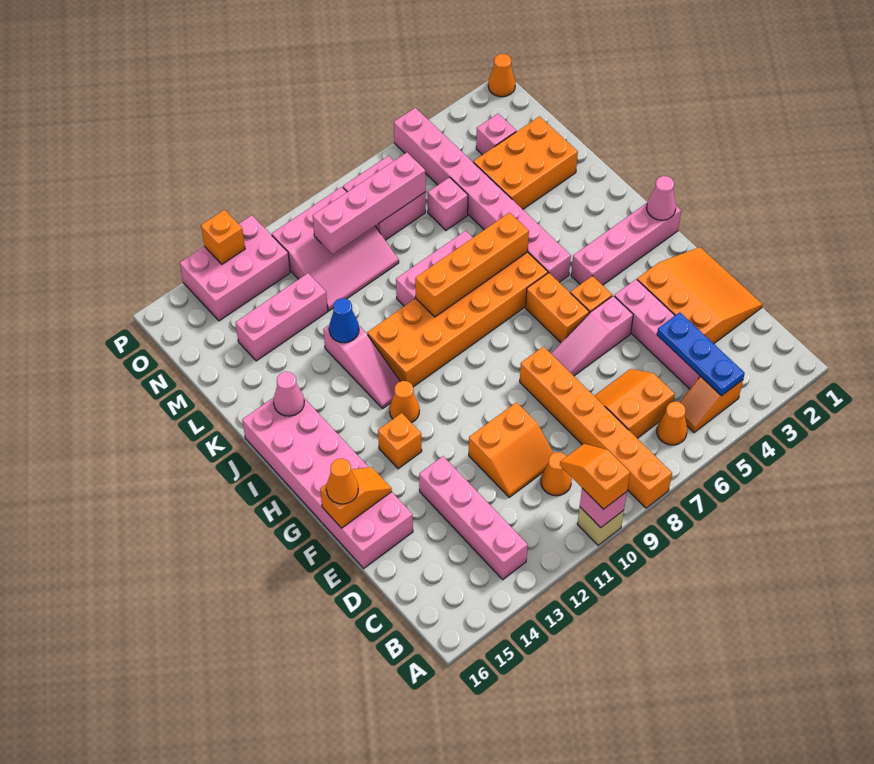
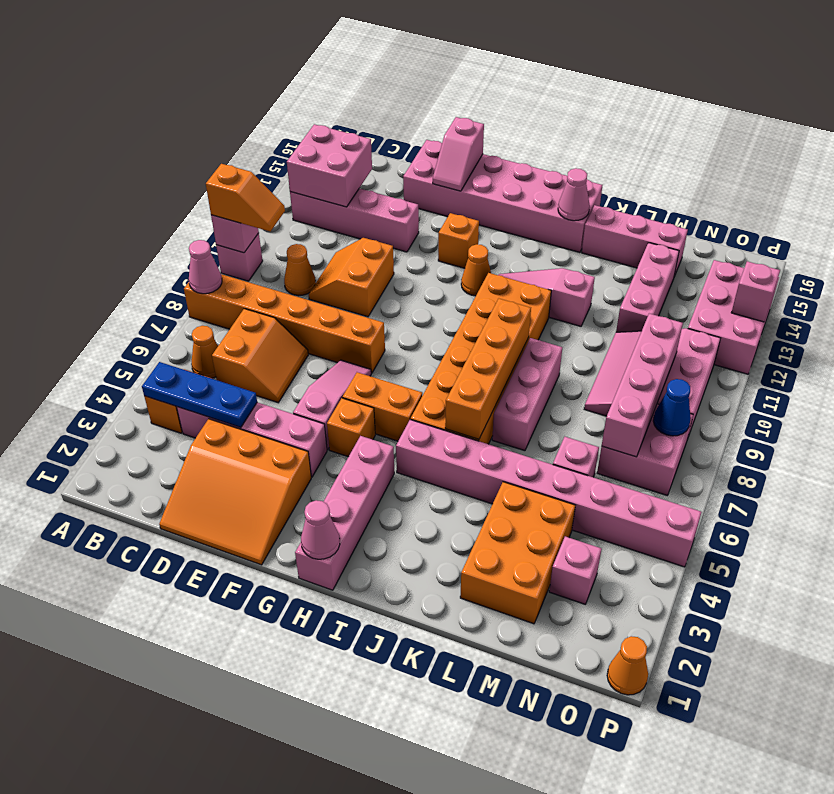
none -> pink 1x1 cone [189,240,222,294]
tan 1x1 brick [577,507,624,545] -> pink 1x1 brick [216,233,263,281]
none -> pink 2x2 brick [287,124,372,207]
orange 1x2 slope [320,467,392,528] -> pink 1x2 slope [433,117,484,191]
orange 1x1 cone [326,459,358,504] -> none
blue 1x1 cone [329,298,359,343] -> blue 1x1 cone moved to [653,379,691,436]
none -> pink 1x3 brick [582,205,688,276]
orange 1x1 brick [201,210,245,264] -> pink 1x1 brick [731,261,780,322]

